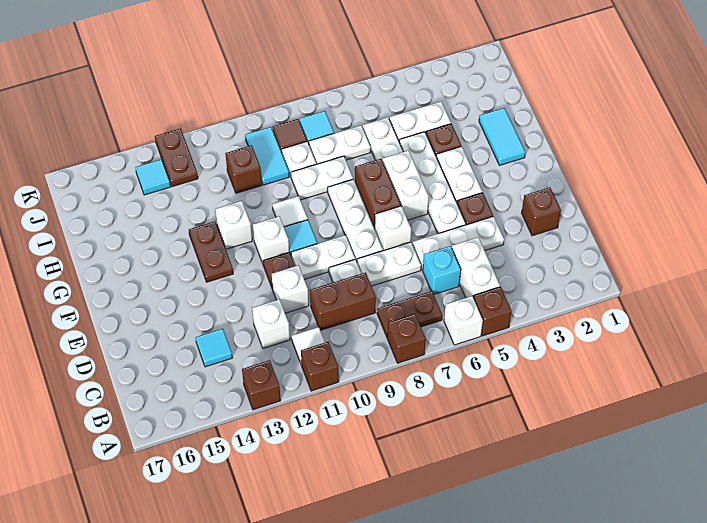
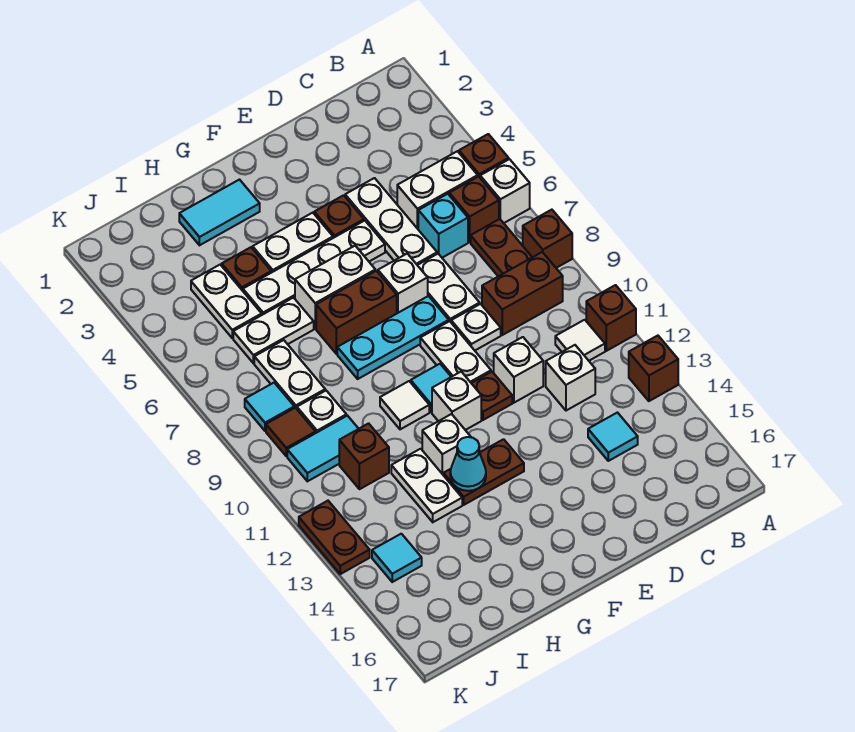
brown 1x2 brick [310,272,376,330] -> brown 1x2 brick turned to [482,252,563,335]
brown 1x1 brick [522,187,561,236] -> brown 1x1 brick moved to [449,176,499,242]
white 1x3 plate [328,179,383,261] -> cyan 1x3 plate [337,296,449,379]
none -> cyan 1x1 cone [450,437,486,491]
white 1x2 plate [291,156,353,200] -> white 1x2 plate moved to [391,449,462,522]
brown 1x2 plate [155,129,198,187] -> brown 1x2 plate turned to [299,501,370,574]

